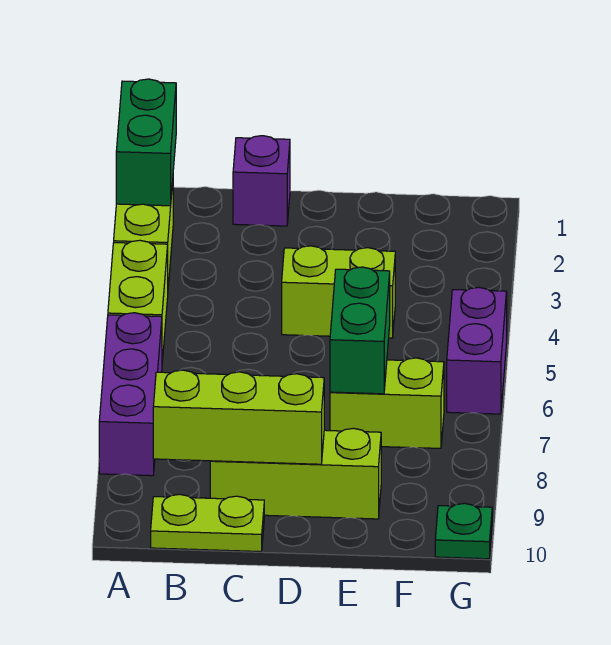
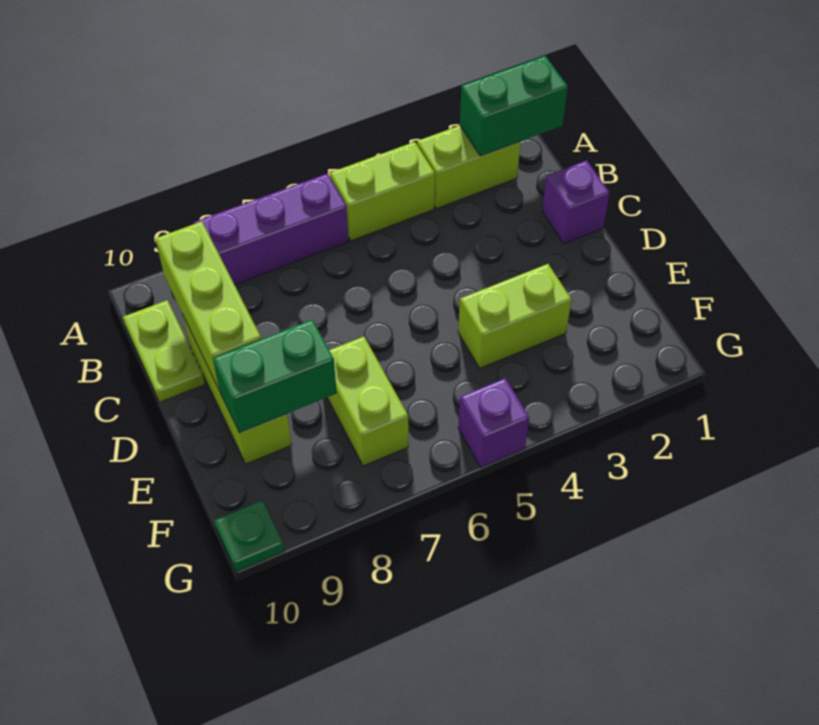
lime 1x2 brick [282,246,395,338] -> lime 1x2 brick turned to [458,264,572,368]
green 1x2 brick [330,267,390,394] -> green 1x2 brick moved to [213,320,337,433]
purple 1x2 brick [447,287,507,414] -> purple 1x1 brick [458,378,529,468]

